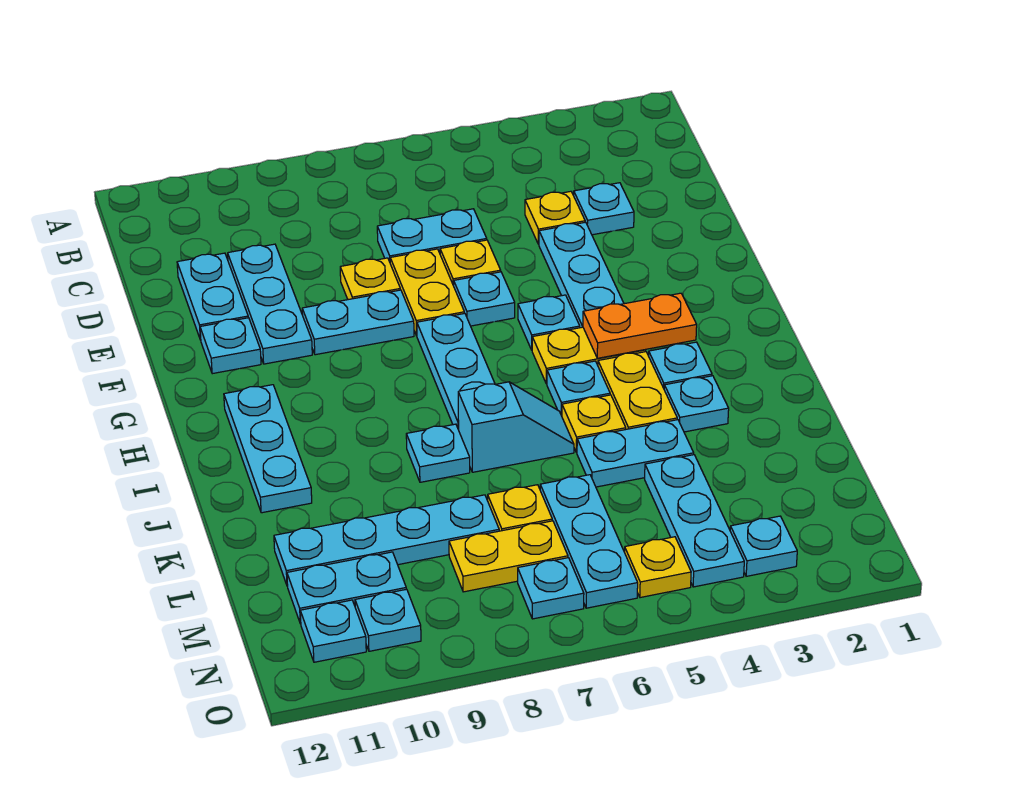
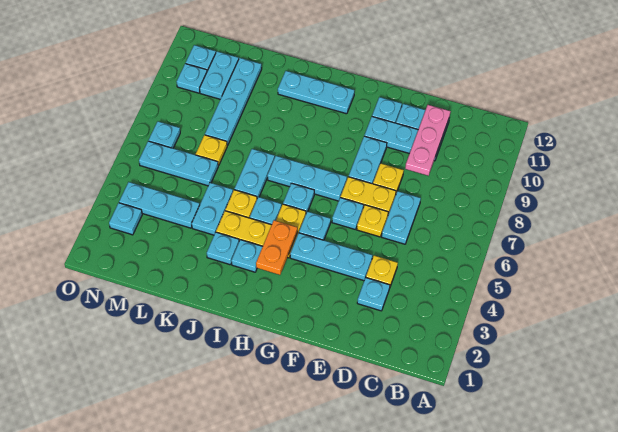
none -> pink 1x3 plate [405,105,450,176]
cyan 1x2 slope [458,382,574,472] -> cyan 1x2 plate [234,149,275,198]
cyan 1x1 plate [406,424,470,482] -> cyan 1x1 plate moved to [283,183,314,213]
yellow 1x2 plate [449,521,568,592] -> none
yellow 1x1 plate [625,537,691,598] -> none

